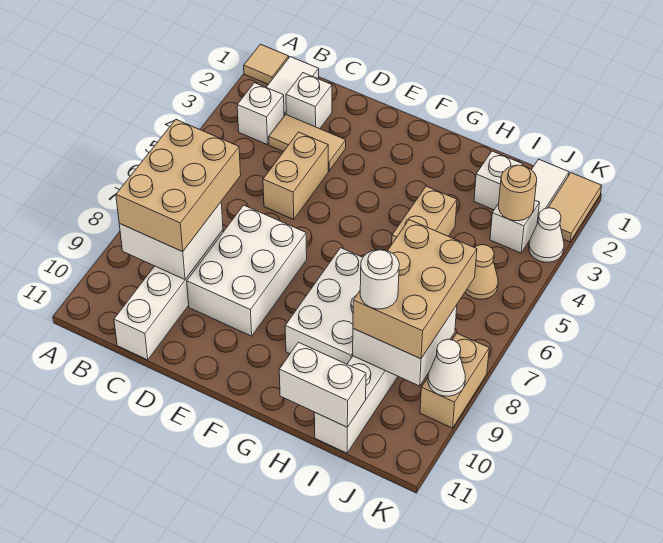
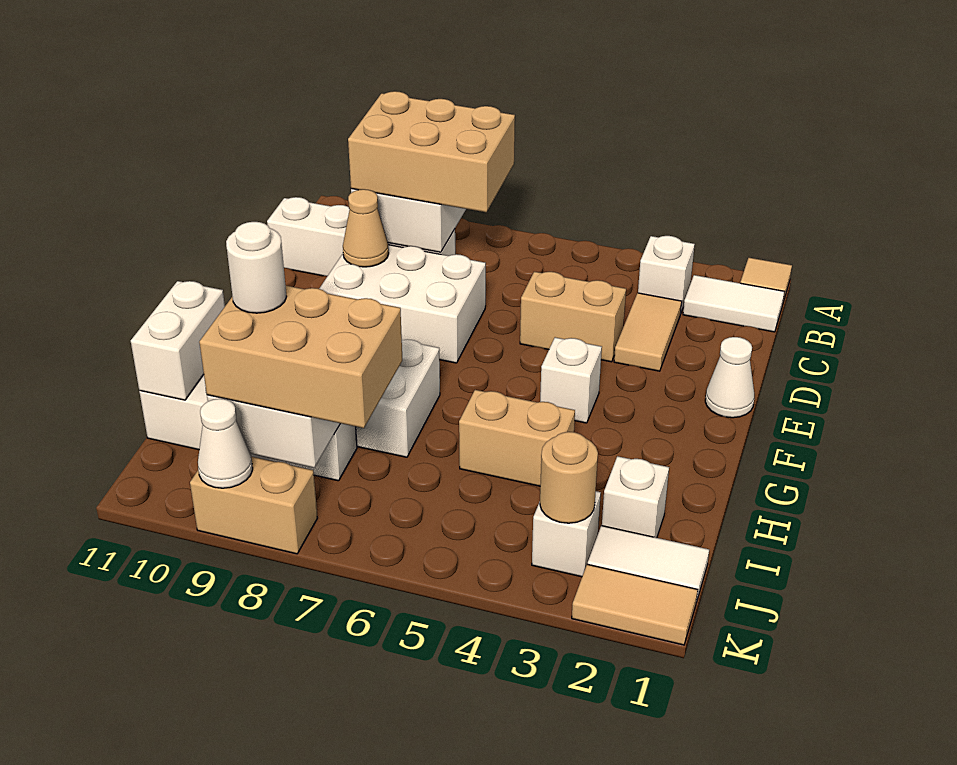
white 1x1 brick [286,73,332,129] -> white 1x1 brick moved to [540,337,602,423]
tan 1x1 cone [465,245,498,299] -> tan 1x1 cone moved to [343,189,389,267]
white 1x1 cone [529,208,564,262] -> white 1x1 cone moved to [705,337,754,418]

